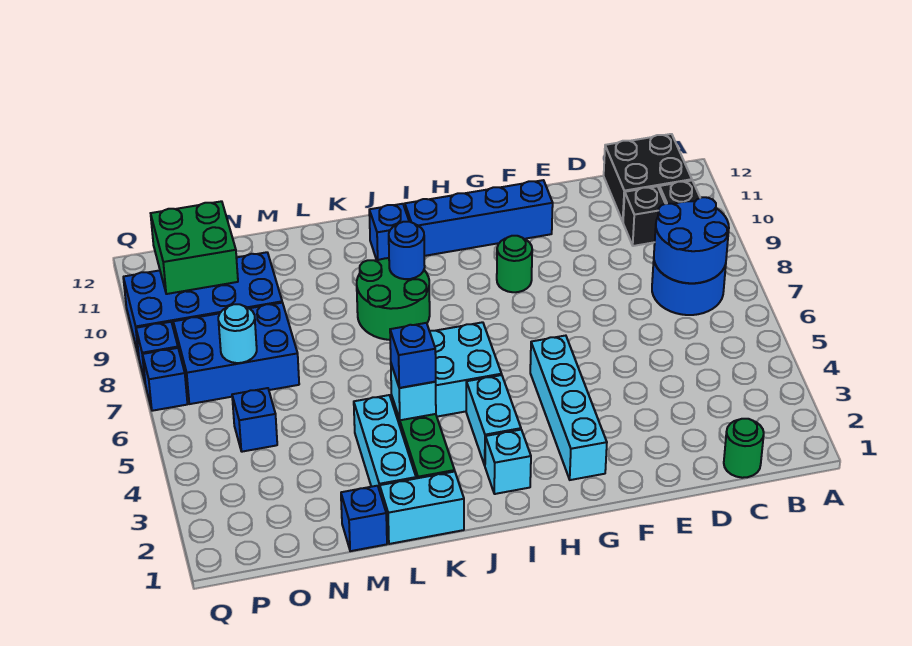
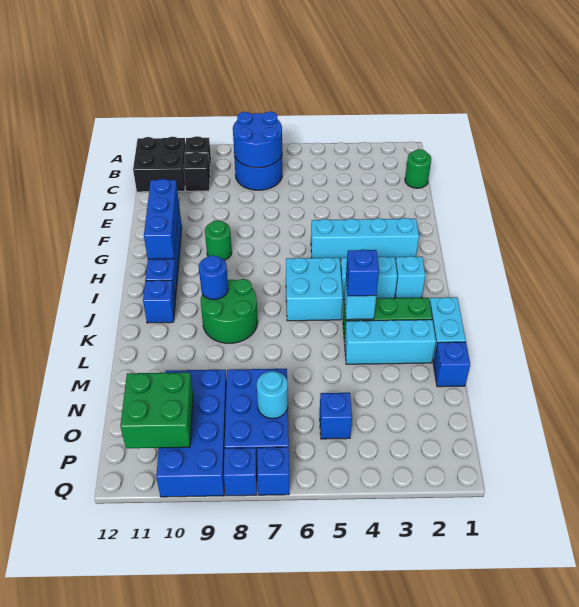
none -> blue 1x3 brick [144,179,179,259]

